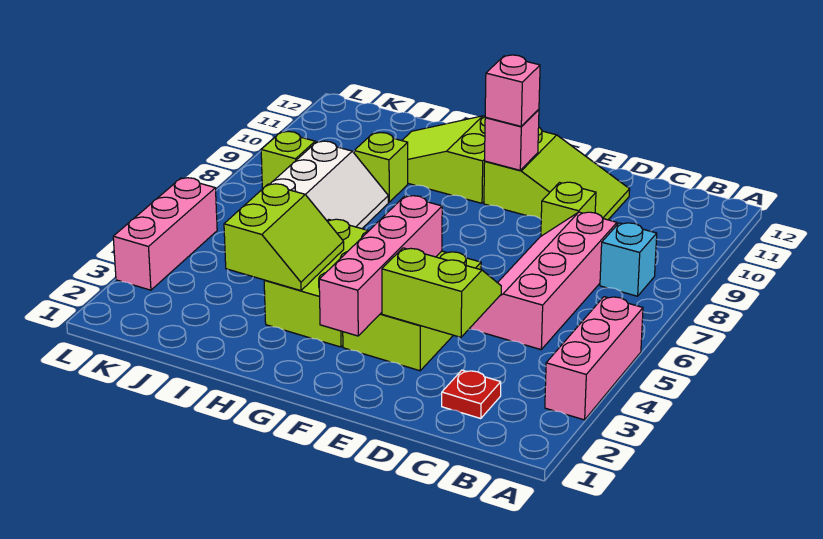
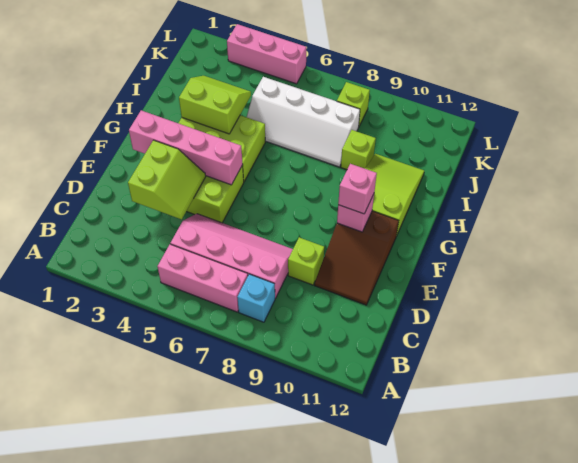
pink 1x3 brick [545,297,643,420] -> pink 1x3 brick moved to [158,244,248,312]
red 1x1 plate [442,370,501,419] -> none
lime 2x3 slope [484,128,630,220] -> brown 2x3 slope [314,211,399,305]
lime 2x2 slope [224,184,344,291] -> lime 2x2 slope turned to [179,76,251,134]

